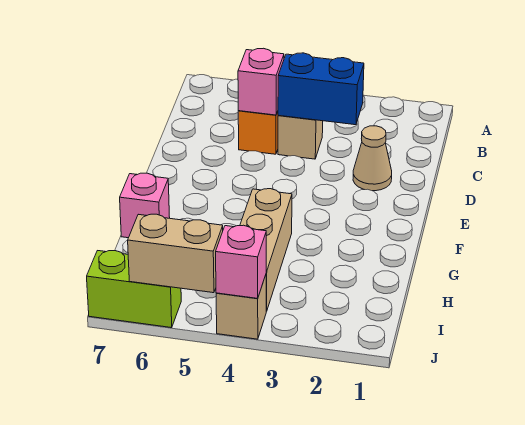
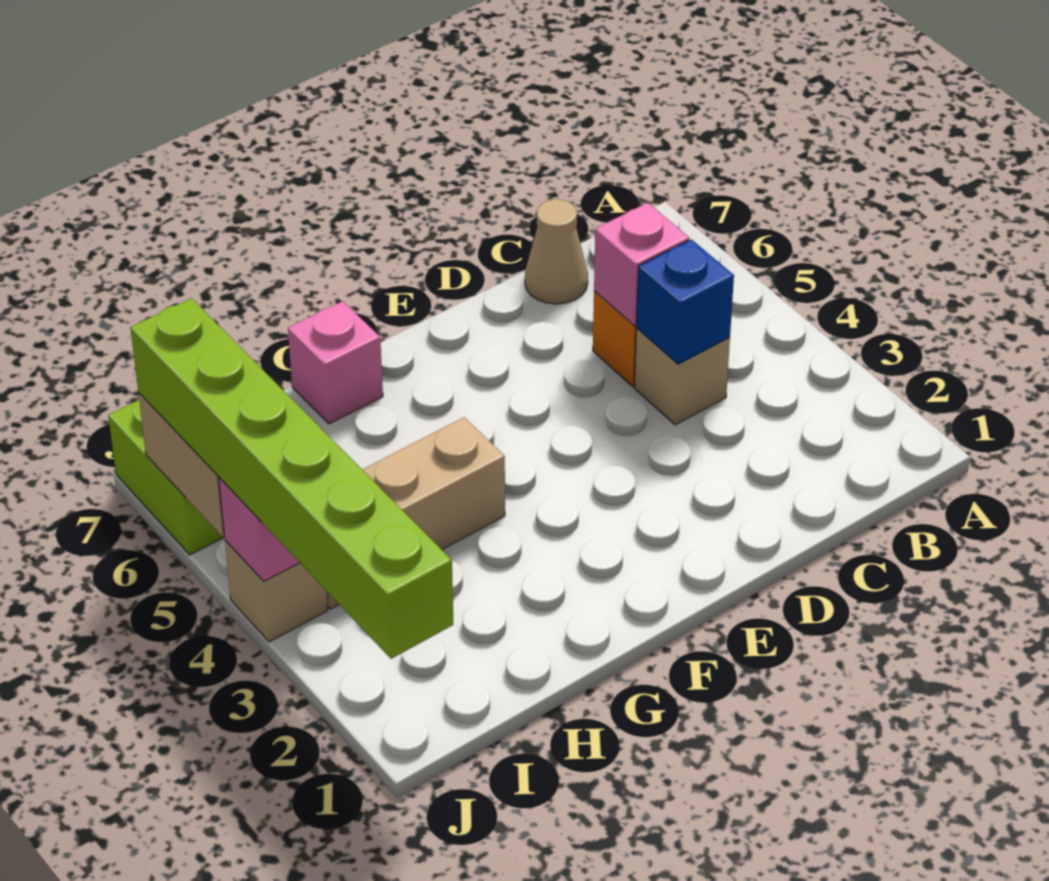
blue 1x2 brick [278,53,364,125] -> blue 1x1 brick [637,239,734,364]
tan 1x1 cone [353,126,392,191] -> tan 1x1 cone moved to [525,199,588,304]
none -> lime 1x6 brick [130,298,453,659]

